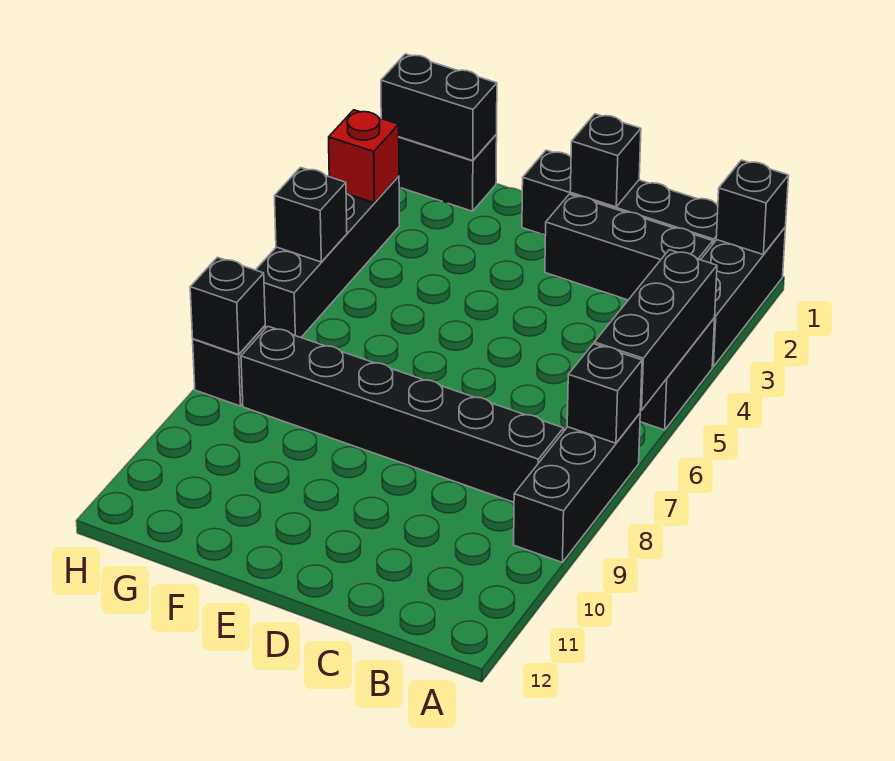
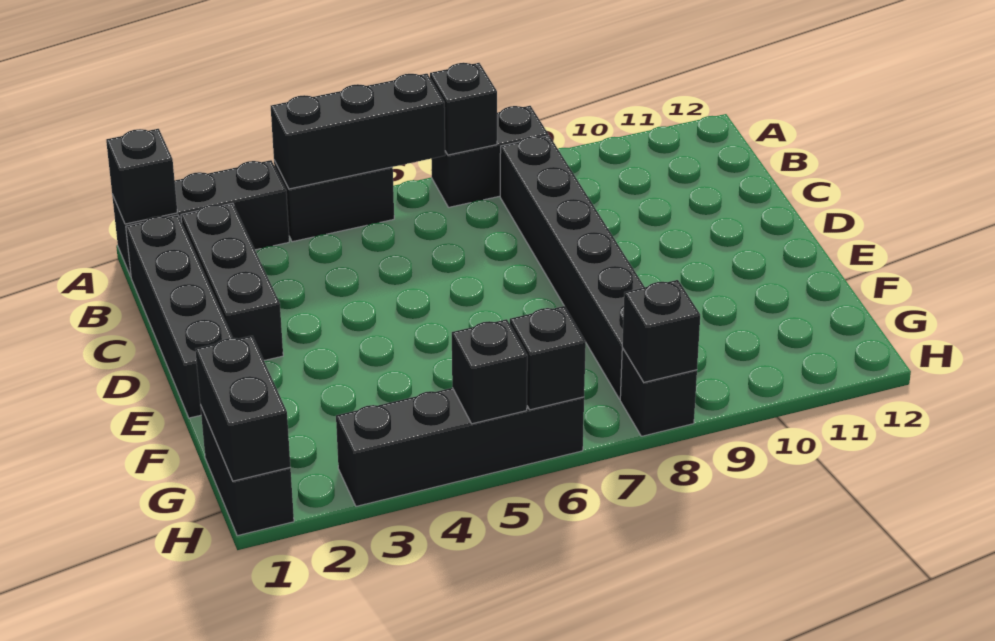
black 1x3 brick [514,413,640,563] -> black 1x2 brick [431,106,549,207]
black 1x1 brick [570,114,641,207] -> black 1x1 brick moved to [510,306,586,410]
red 1x1 brick [329,110,399,203] -> none

